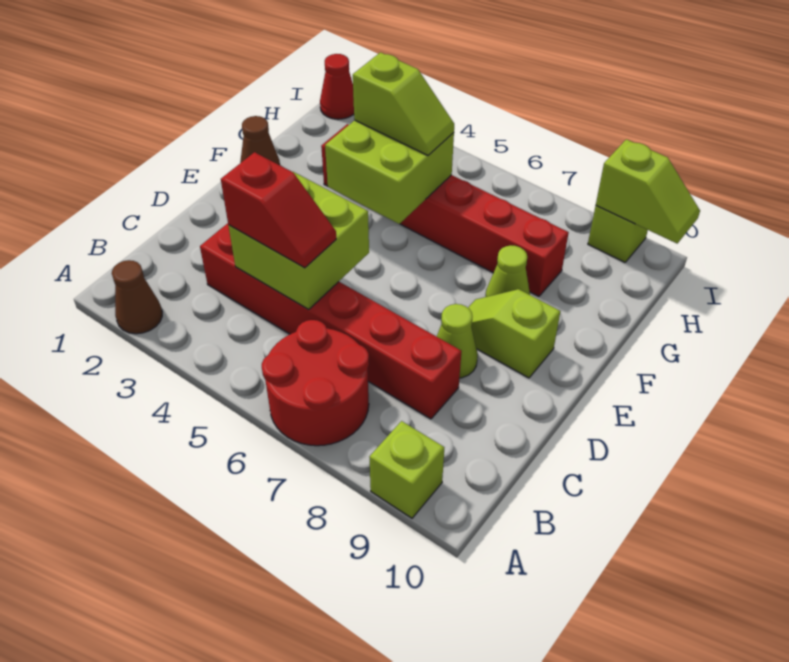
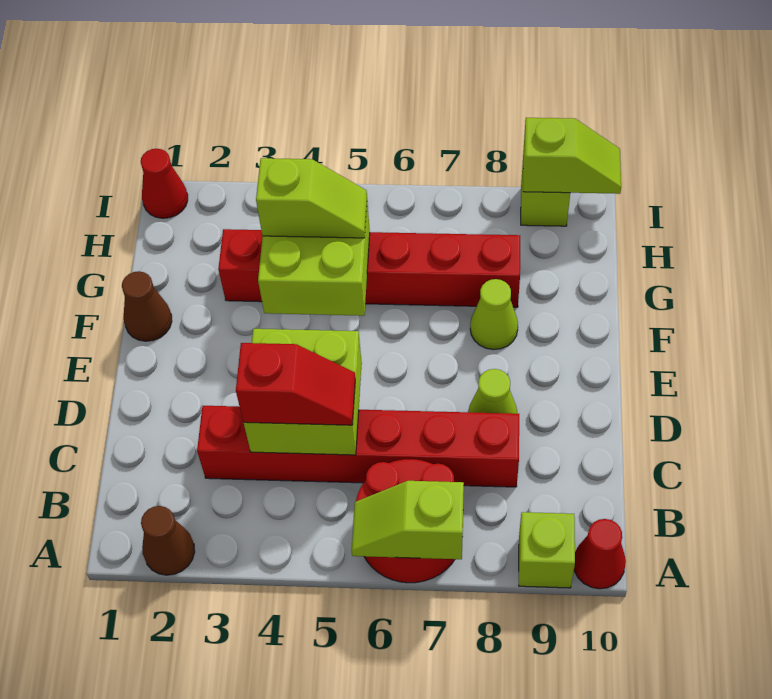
none -> red 1x1 cone [574,519,626,589]
lime 1x2 slope [468,289,560,378] -> lime 1x2 slope moved to [352,481,464,559]

